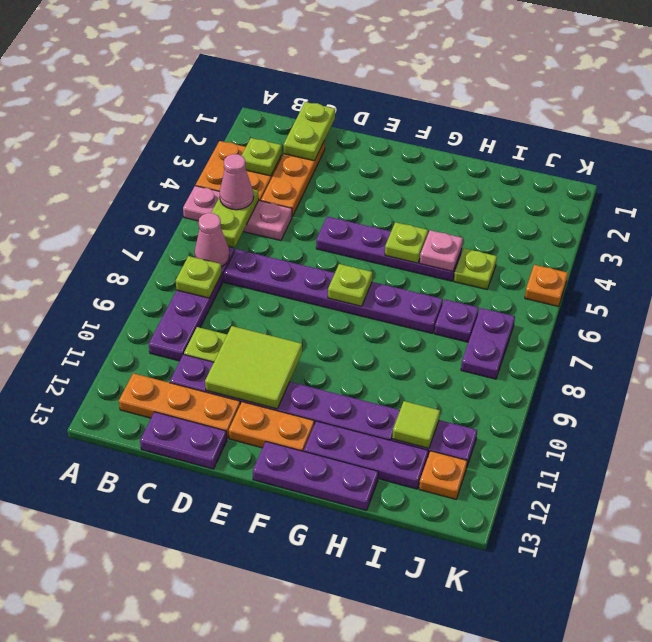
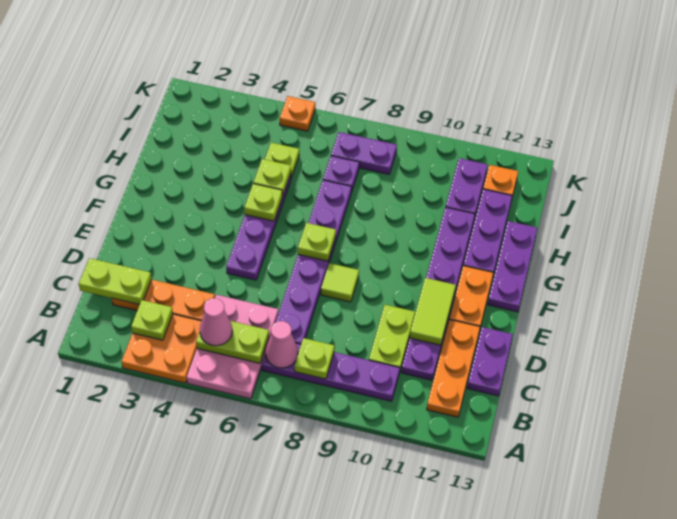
pink 1x3 plate [183,186,292,241] -> pink 2x3 plate [187,295,278,399]
lime 2x2 tile [205,326,302,409] -> lime 1x2 tile [410,278,456,345]
pink 1x1 plate [420,230,463,271] -> lime 1x1 plate [253,159,291,196]
lime 1x1 tile [392,401,440,449] -> lime 1x1 tile moved to [321,263,359,302]

